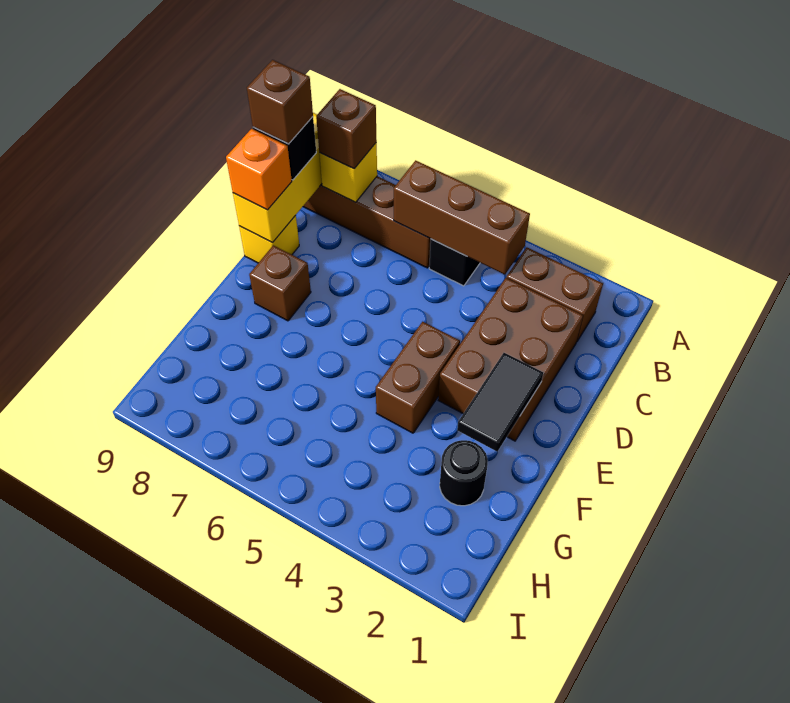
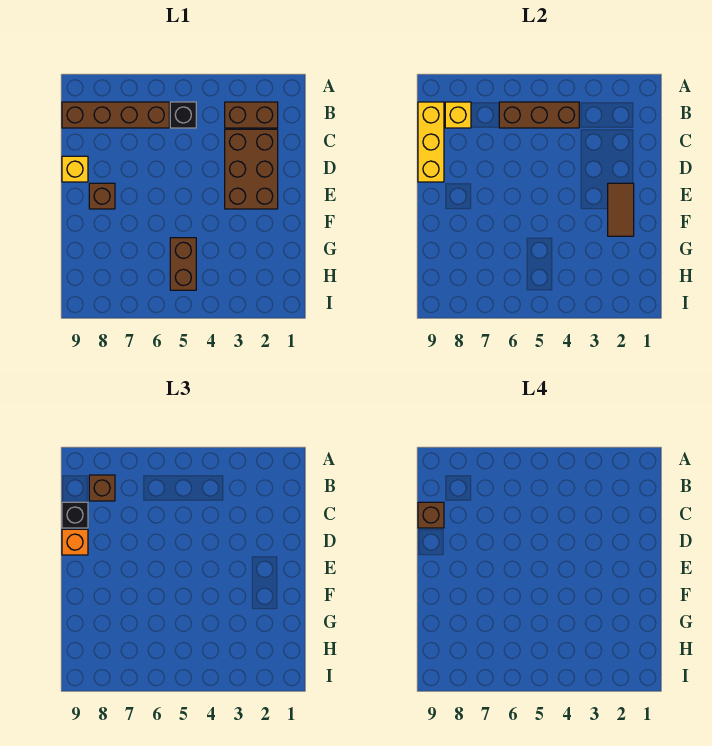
black 1x2 tile [457,353,543,452] -> brown 1x2 tile [608,183,634,236]
brown 1x2 brick [376,322,460,433] -> brown 1x2 brick moved to [170,238,196,290]
black 1x1 round brick [440,440,488,506] -> none

